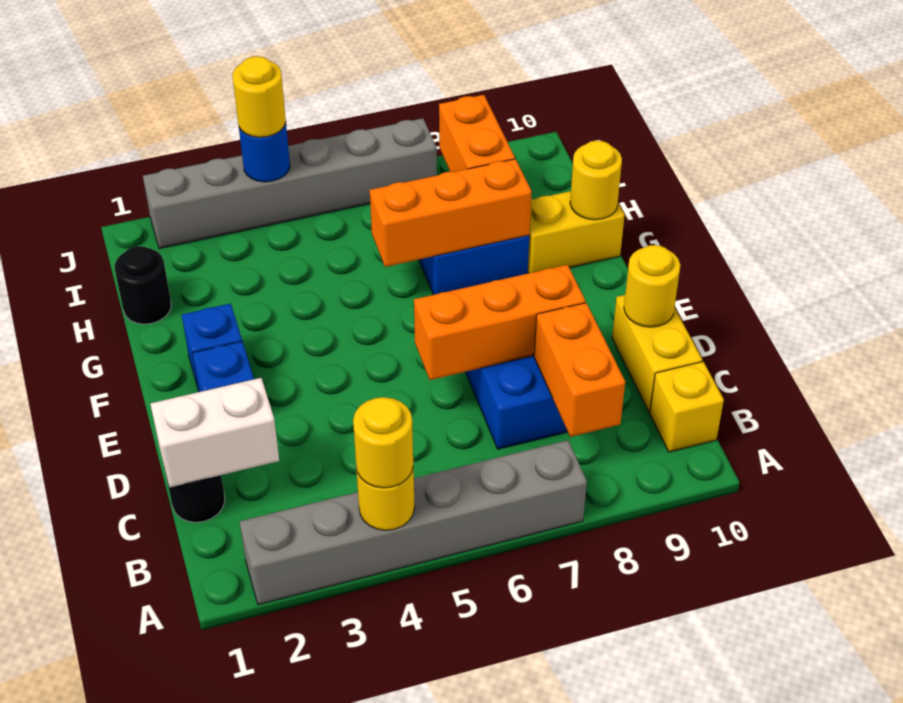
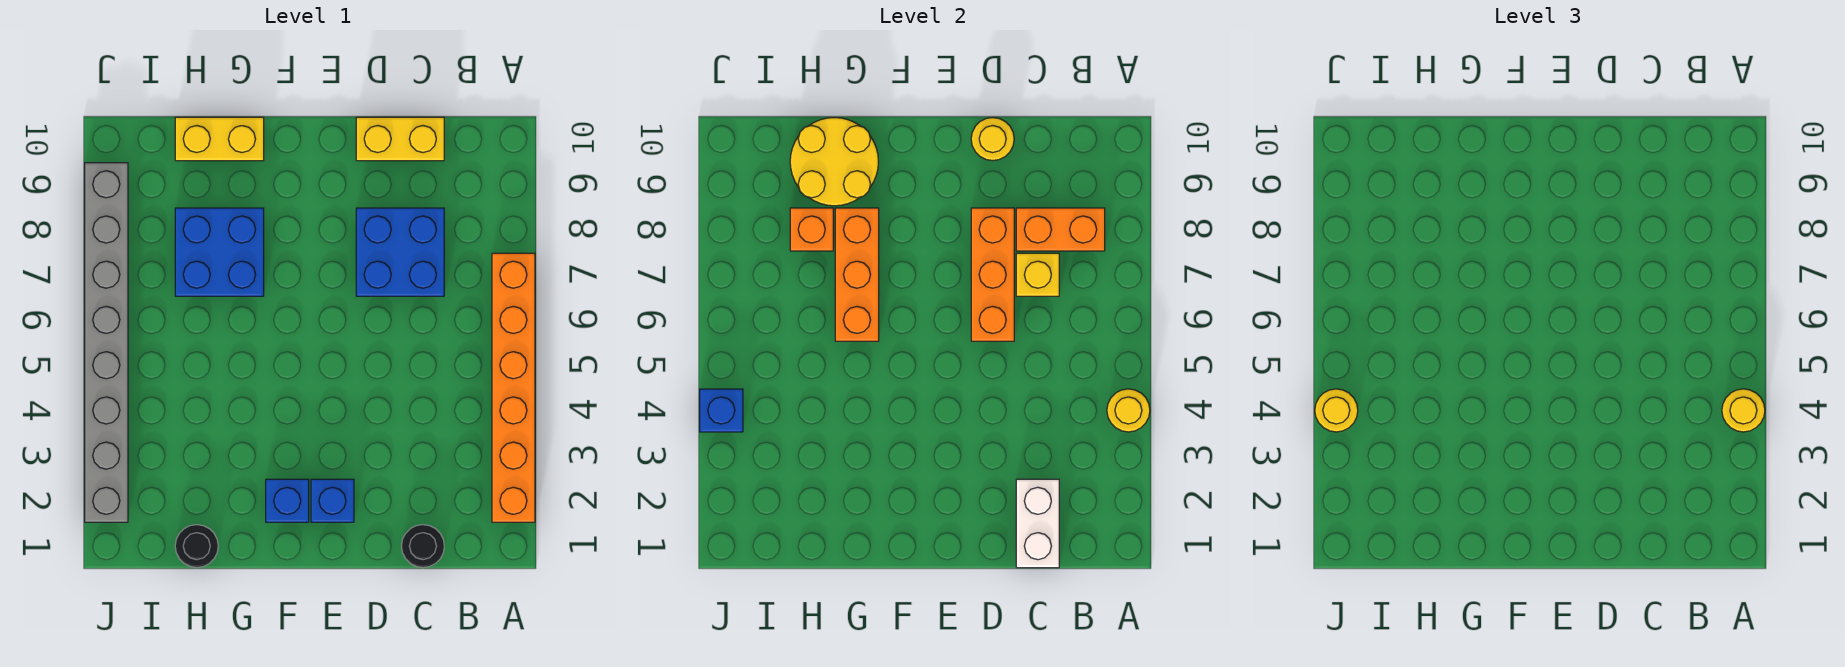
grey 1x6 brick [240,440,587,605] -> orange 1x6 brick [492,253,535,522]
yellow 1x1 brick [650,362,724,452] -> yellow 1x1 brick moved to [1016,253,1059,296]
yellow 1x2 brick [528,191,625,273] -> yellow 1x2 brick turned to [175,117,264,161]
yellow 1x1 round brick [570,141,622,220] -> yellow 2x2 round brick [790,118,879,206]
orange 1x2 brick [439,95,515,172] -> orange 1x1 brick [790,208,833,251]
grey 1x6 brick [143,118,437,249] -> grey 1x8 brick [85,163,128,522]
blue 1x1 round brick [239,123,290,182] -> blue 1x1 brick [700,389,743,432]

